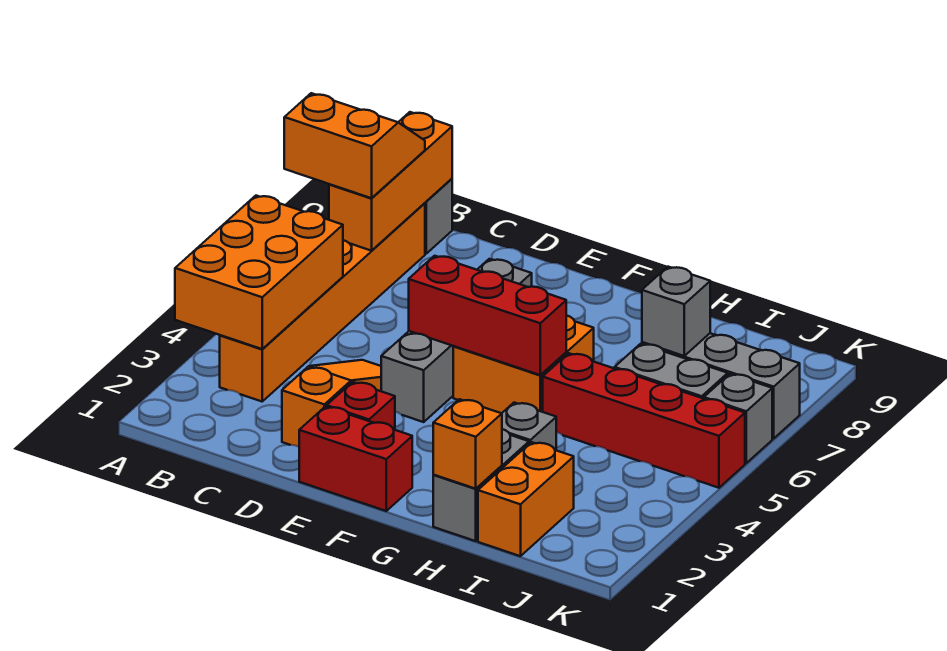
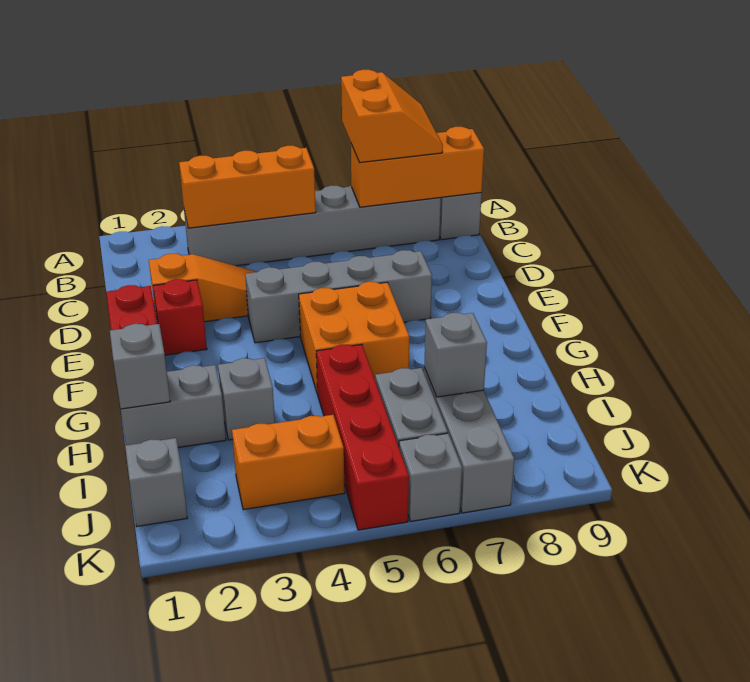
orange 2x3 brick [175,196,343,349] -> orange 1x3 brick [179,146,316,228]
orange 1x6 brick [220,203,425,401] -> grey 1x6 brick [184,186,441,266]
red 1x3 brick [409,256,566,375] -> none
orange 1x1 brick [433,399,502,489] -> grey 1x1 brick [110,324,170,409]
orange 1x2 brick [478,442,574,556] -> orange 1x2 brick moved to [232,415,345,510]
none -> grey 1x1 brick [125,438,187,526]

